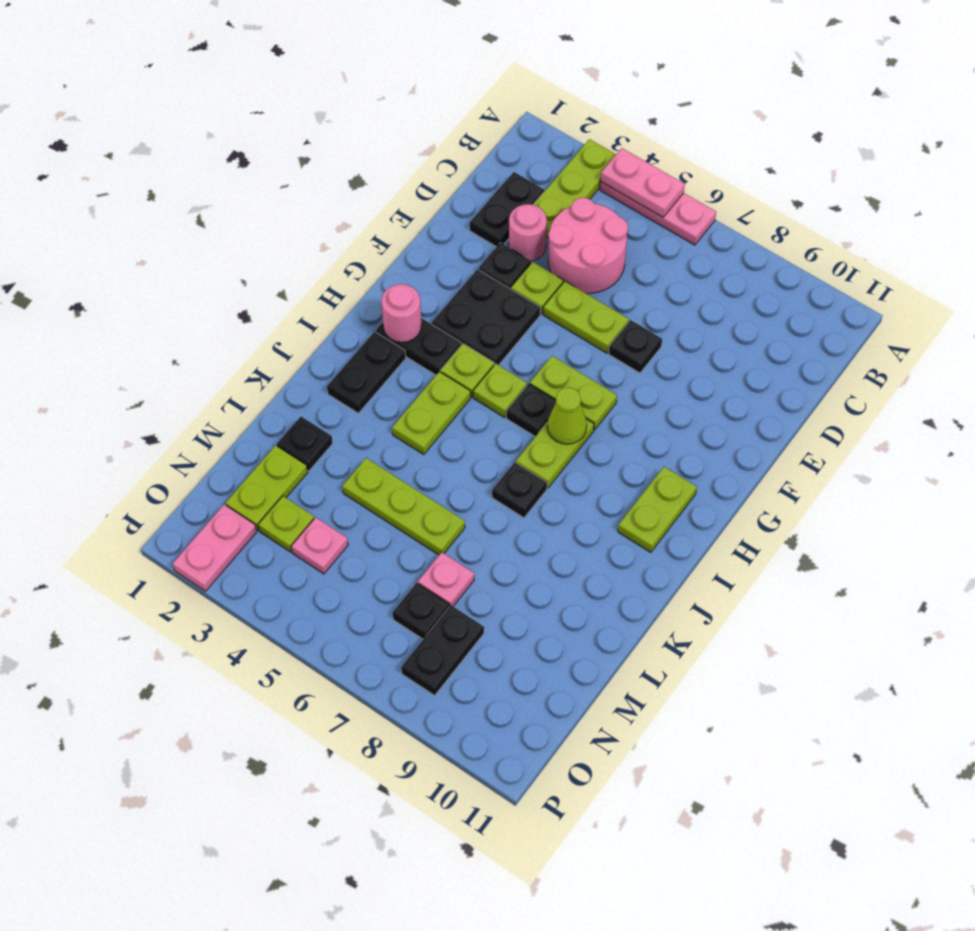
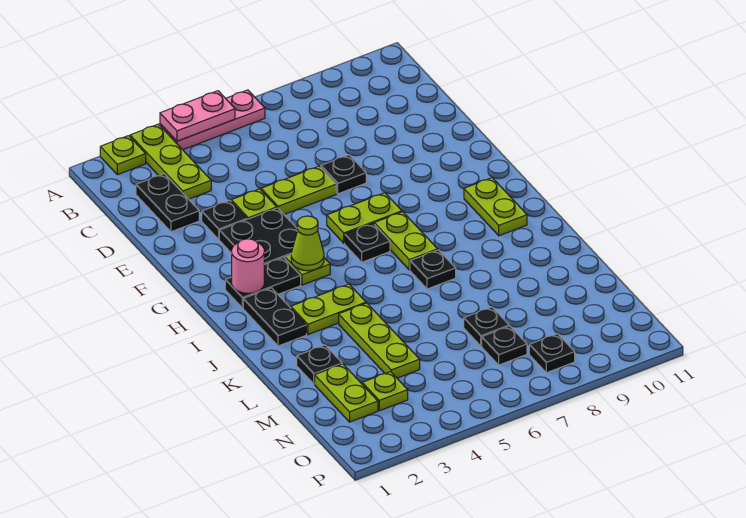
pink 2x2 round brick [548,198,628,294] -> none
pink 1x1 round brick [509,204,547,261] -> none
lime 1x1 plate [473,364,527,417] -> lime 1x1 plate moved to [100,136,146,175]
lime 1x1 cone [547,387,587,444] -> lime 1x1 cone moved to [291,216,324,271]
lime 1x2 plate [392,372,471,454] -> lime 1x2 plate turned to [291,284,366,335]
lime 1x3 plate [342,458,465,555] -> lime 1x3 plate turned to [339,303,420,378]
pink 1x1 plate [418,552,474,607] -> black 1x1 plate [464,307,509,346]
pink 1x1 plate [291,517,348,574] -> none
black 1x2 plate [401,605,484,695] -> black 1x1 plate [529,334,575,373]
pink 1x2 plate [173,504,257,591] -> none

